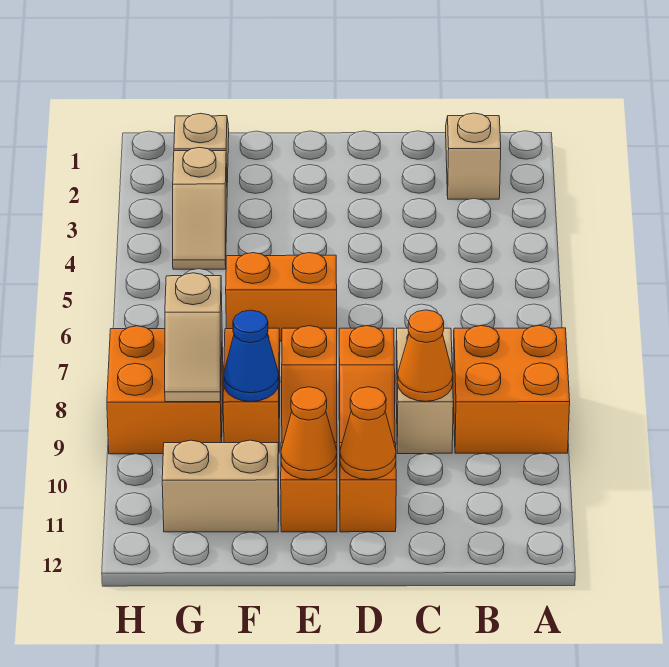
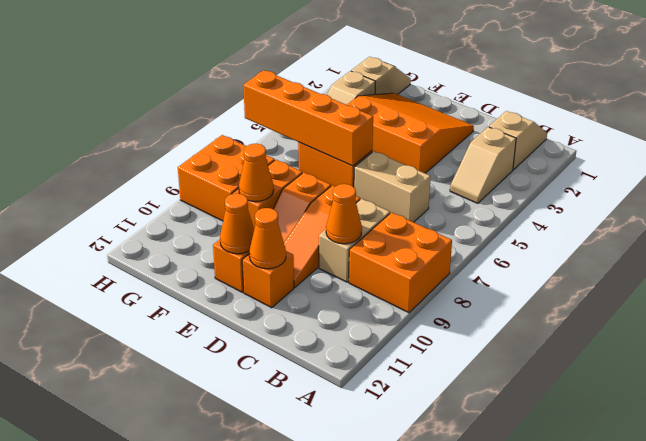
none -> orange 3x3 slope [347,93,474,173]
none -> orange 1x4 brick [243,70,373,166]
blue 1x1 cone [224,310,279,402] -> orange 1x1 cone [239,144,274,202]
tan 1x2 brick [162,440,279,532] -> tan 1x2 brick moved to [354,151,431,222]
tan 1x2 slope [165,273,222,402] -> tan 1x2 slope moved to [450,127,516,203]

